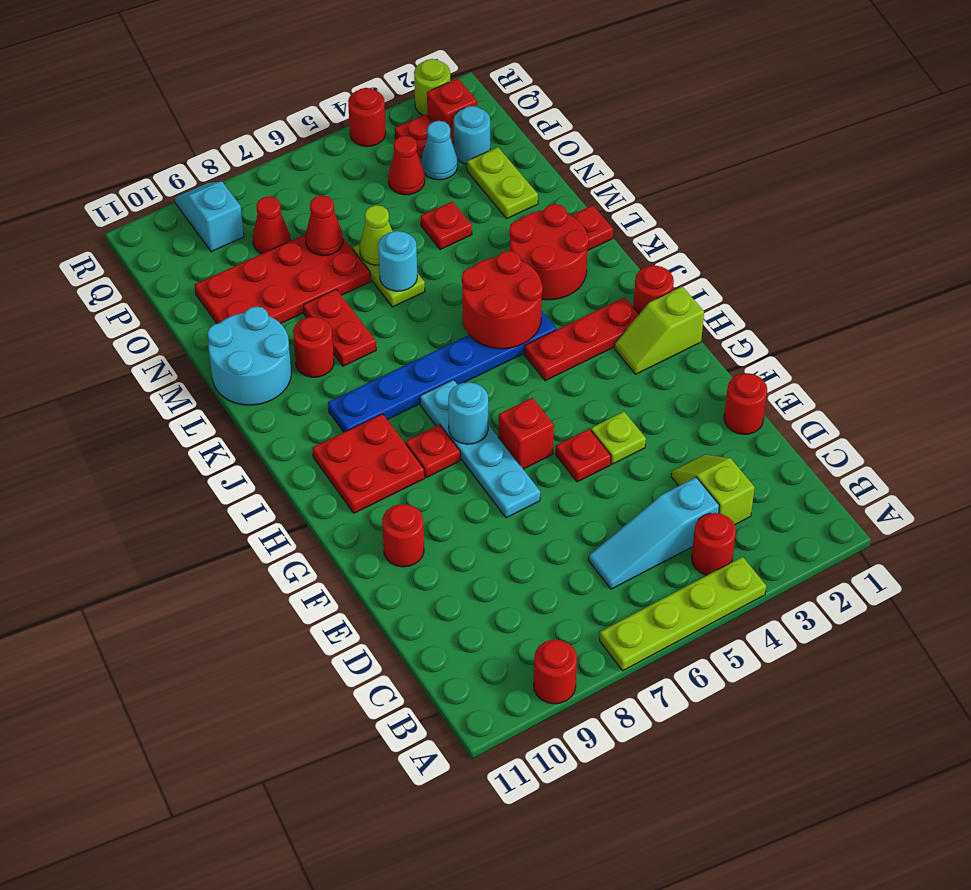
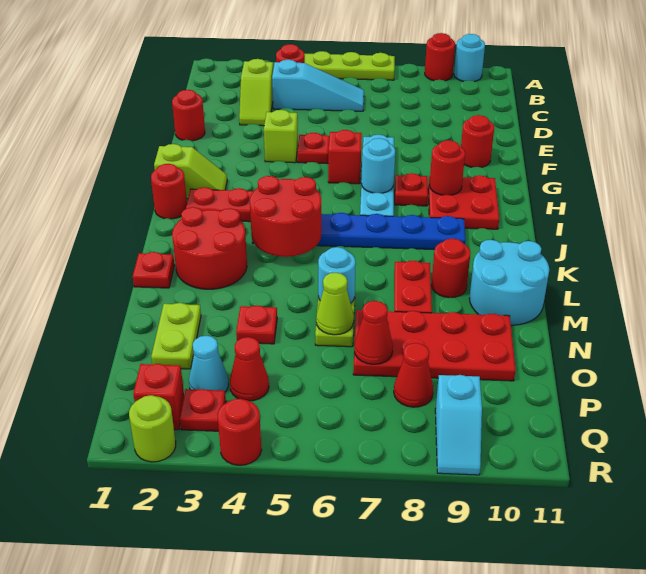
lime 1x1 plate [591,412,646,464] -> lime 1x1 brick [264,110,298,163]
none -> red 1x1 round brick [429,140,465,195]
cyan 1x1 round brick [454,106,490,164] -> cyan 1x1 round brick moved to [454,34,485,82]

